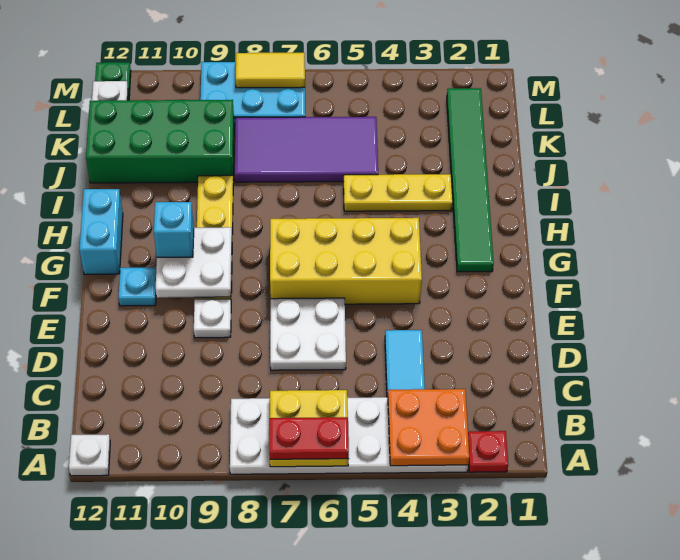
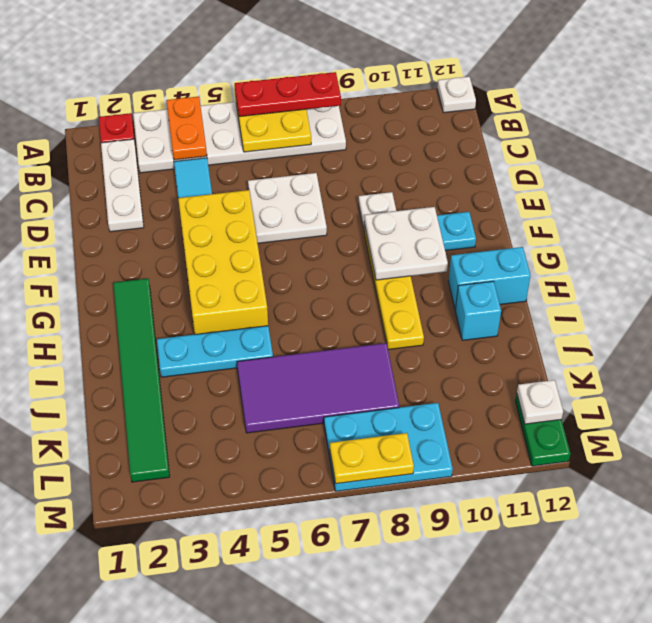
orange 2x2 plate [388,389,469,466] -> orange 1x2 plate [166,97,207,160]
red 1x2 plate [269,417,349,459] -> red 1x3 plate [235,72,341,117]
none -> white 1x3 plate [101,139,144,232]
yellow 2x4 brick [270,218,422,304] -> yellow 2x4 brick turned to [178,190,268,334]
cyan 1x1 brick [154,202,194,257] -> cyan 1x1 brick moved to [455,281,501,340]
cyan 1x2 brick [79,189,123,274] -> cyan 1x2 brick turned to [448,247,531,310]
yellow 1x3 plate [344,174,453,211] -> cyan 1x3 plate [157,326,273,377]
green 2x4 brick [86,100,234,183] -> none
yellow 1x2 tile [236,53,305,88] -> yellow 1x2 plate [330,433,414,484]

